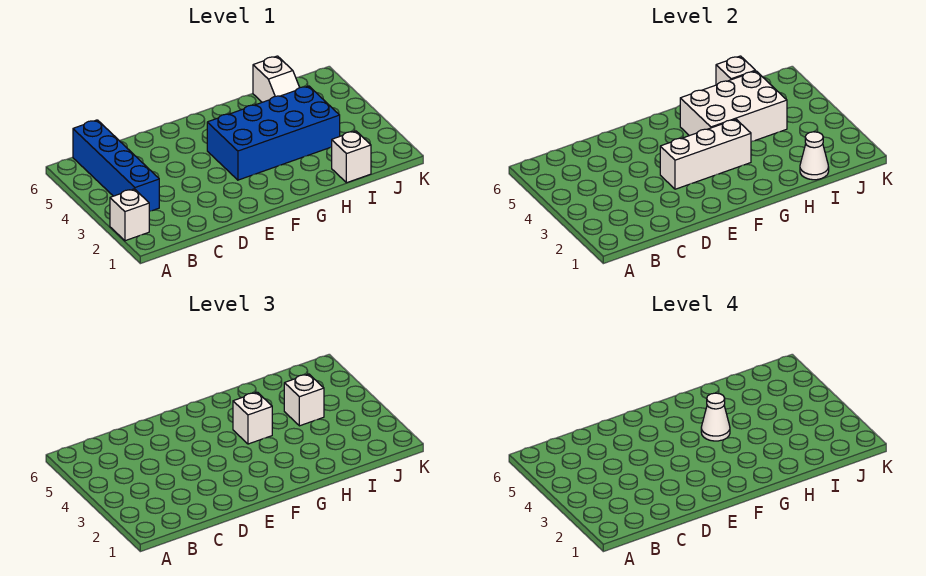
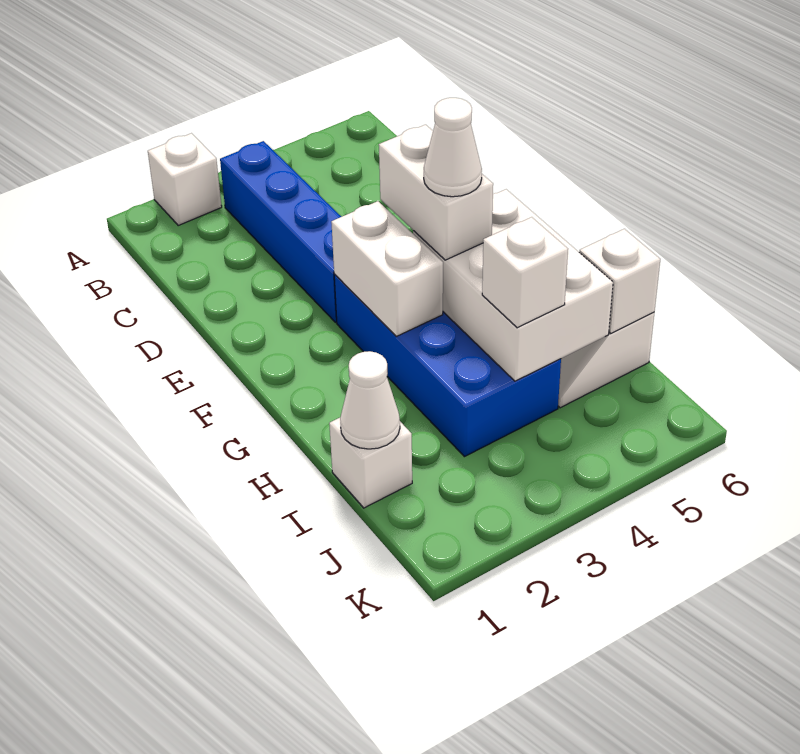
blue 1x4 brick [73,120,159,212] -> blue 1x4 brick turned to [220,141,341,322]
white 1x3 brick [660,119,751,189] -> white 1x2 brick [331,201,443,336]
white 1x1 brick [233,392,272,444] -> white 1x2 brick [379,125,493,260]

